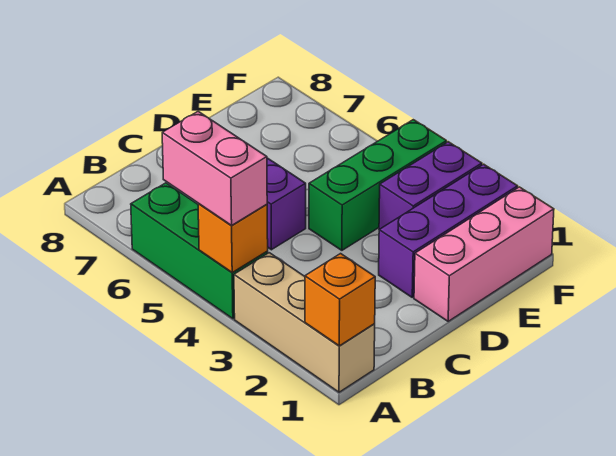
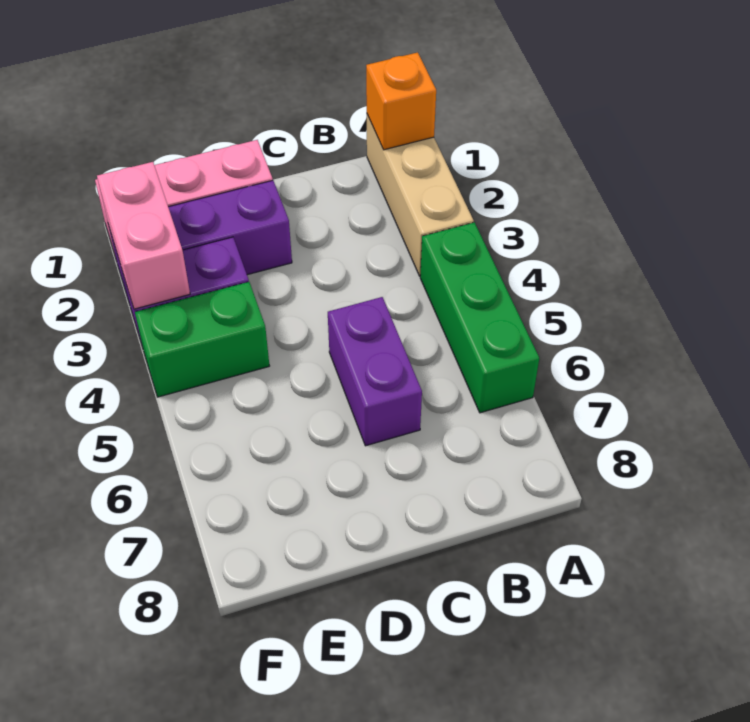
orange 1x1 brick [198,204,268,272] -> none
pink 1x2 brick [162,111,267,225] -> pink 1x2 brick moved to [97,162,190,309]
green 1x3 brick [309,120,447,250] -> green 1x2 brick [135,282,269,397]

